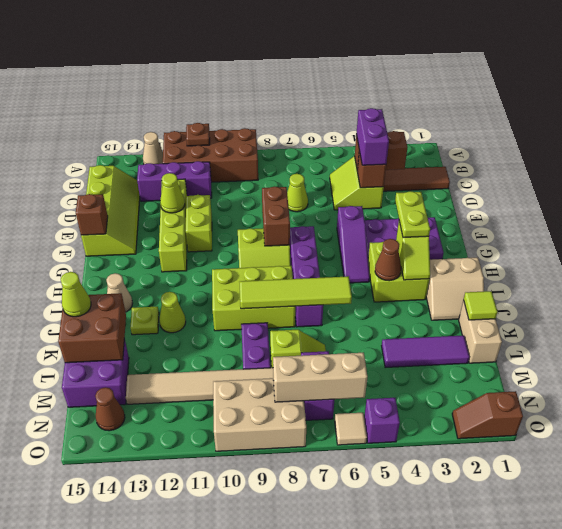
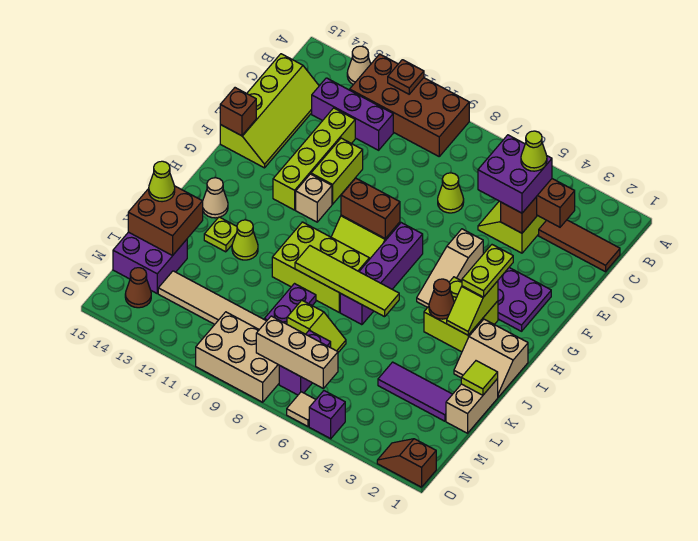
purple 1x2 brick [356,108,389,165] -> purple 2x2 brick [478,135,552,213]
lime 1x1 cone [160,173,185,213] -> lime 1x1 cone moved to [521,131,547,171]
purple 1x3 slope [337,206,370,283] -> tan 1x3 slope [417,229,483,307]
brown 1x2 brick [262,187,290,246] -> brown 1x2 brick turned to [341,178,400,239]
none -> tan 1x1 brick [296,174,332,222]

